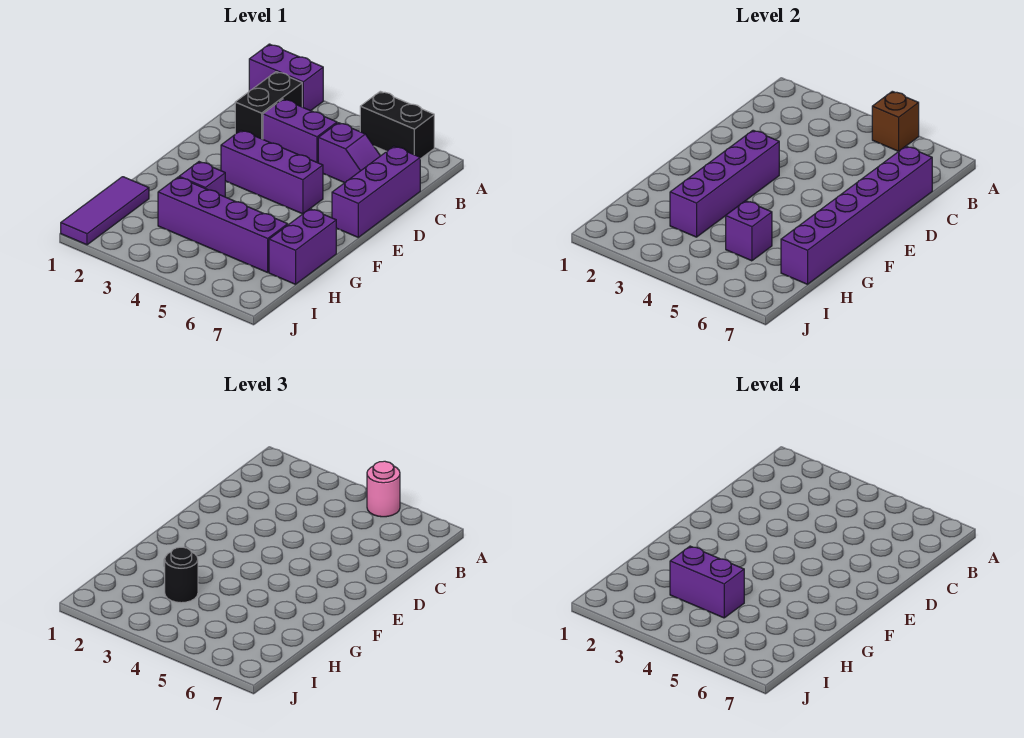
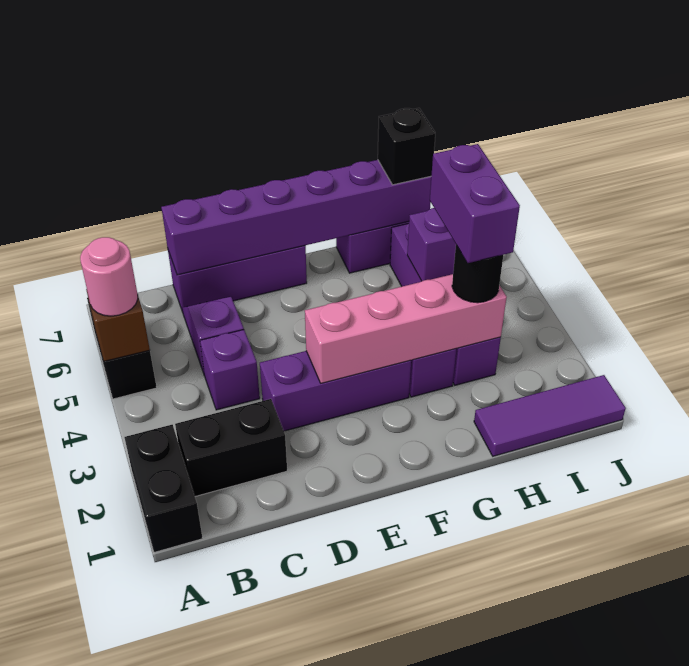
purple 1x2 brick [249,44,323,111] -> black 1x2 brick [124,425,203,552]
purple 1x2 brick [263,99,337,163] -> purple 1x1 brick [200,330,260,410]
purple 1x3 brick [221,130,323,214] -> purple 1x3 brick turned to [260,351,411,431]
purple 1x4 brick [670,130,779,237] -> pink 1x4 brick [305,274,507,383]
none -> black 1x1 brick [378,108,435,185]

